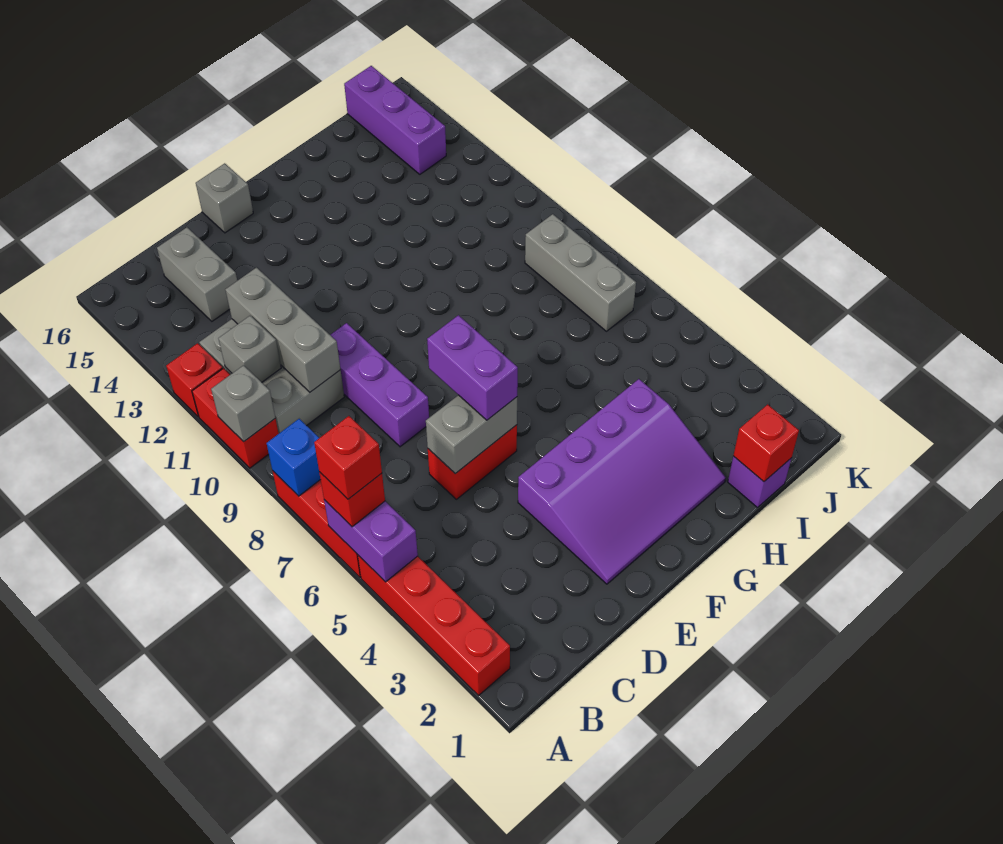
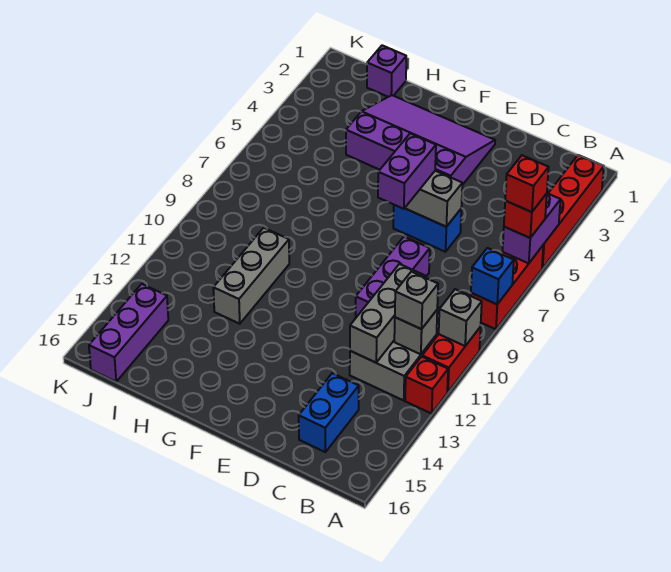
grey 1x2 brick [157,227,237,321] -> blue 1x2 brick [299,373,359,452]
red 1x2 brick [428,425,517,499] -> blue 1x2 brick [393,205,461,252]
grey 1x1 brick [196,163,253,233] -> grey 1x1 brick moved to [395,271,438,329]
red 1x1 brick [733,404,799,482] -> none
grey 1x3 brick [525,214,636,331] -> grey 1x3 brick moved to [213,228,289,324]

